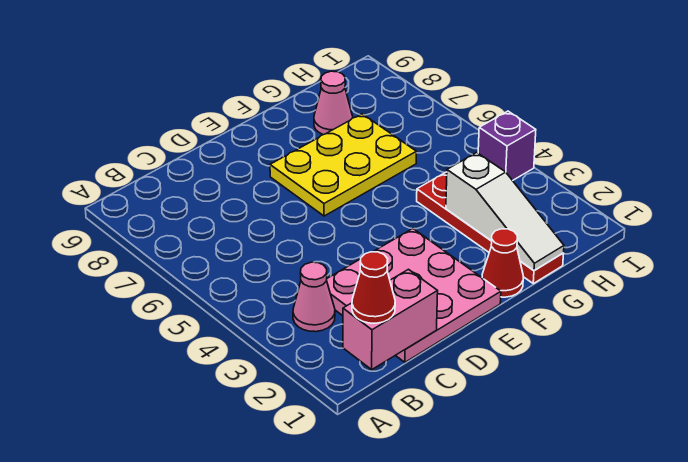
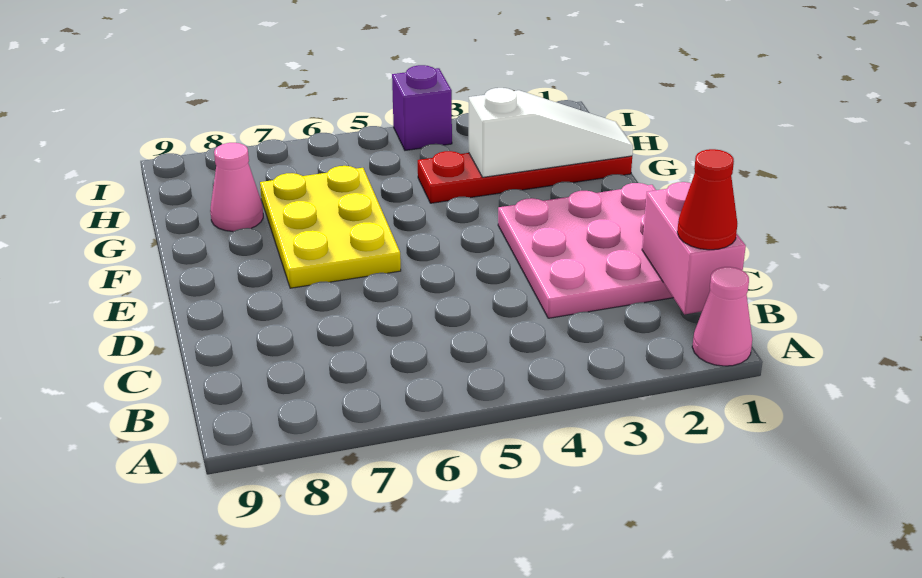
pink 1x1 cone [293,262,335,332] -> pink 1x1 cone moved to [692,267,752,366]
red 1x1 cone [482,229,523,297] -> none

